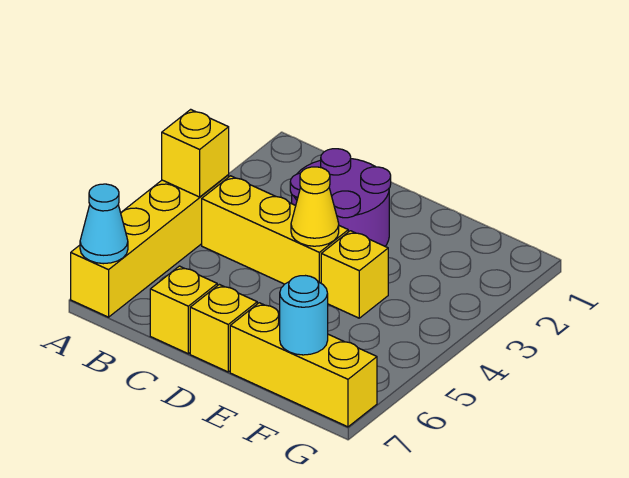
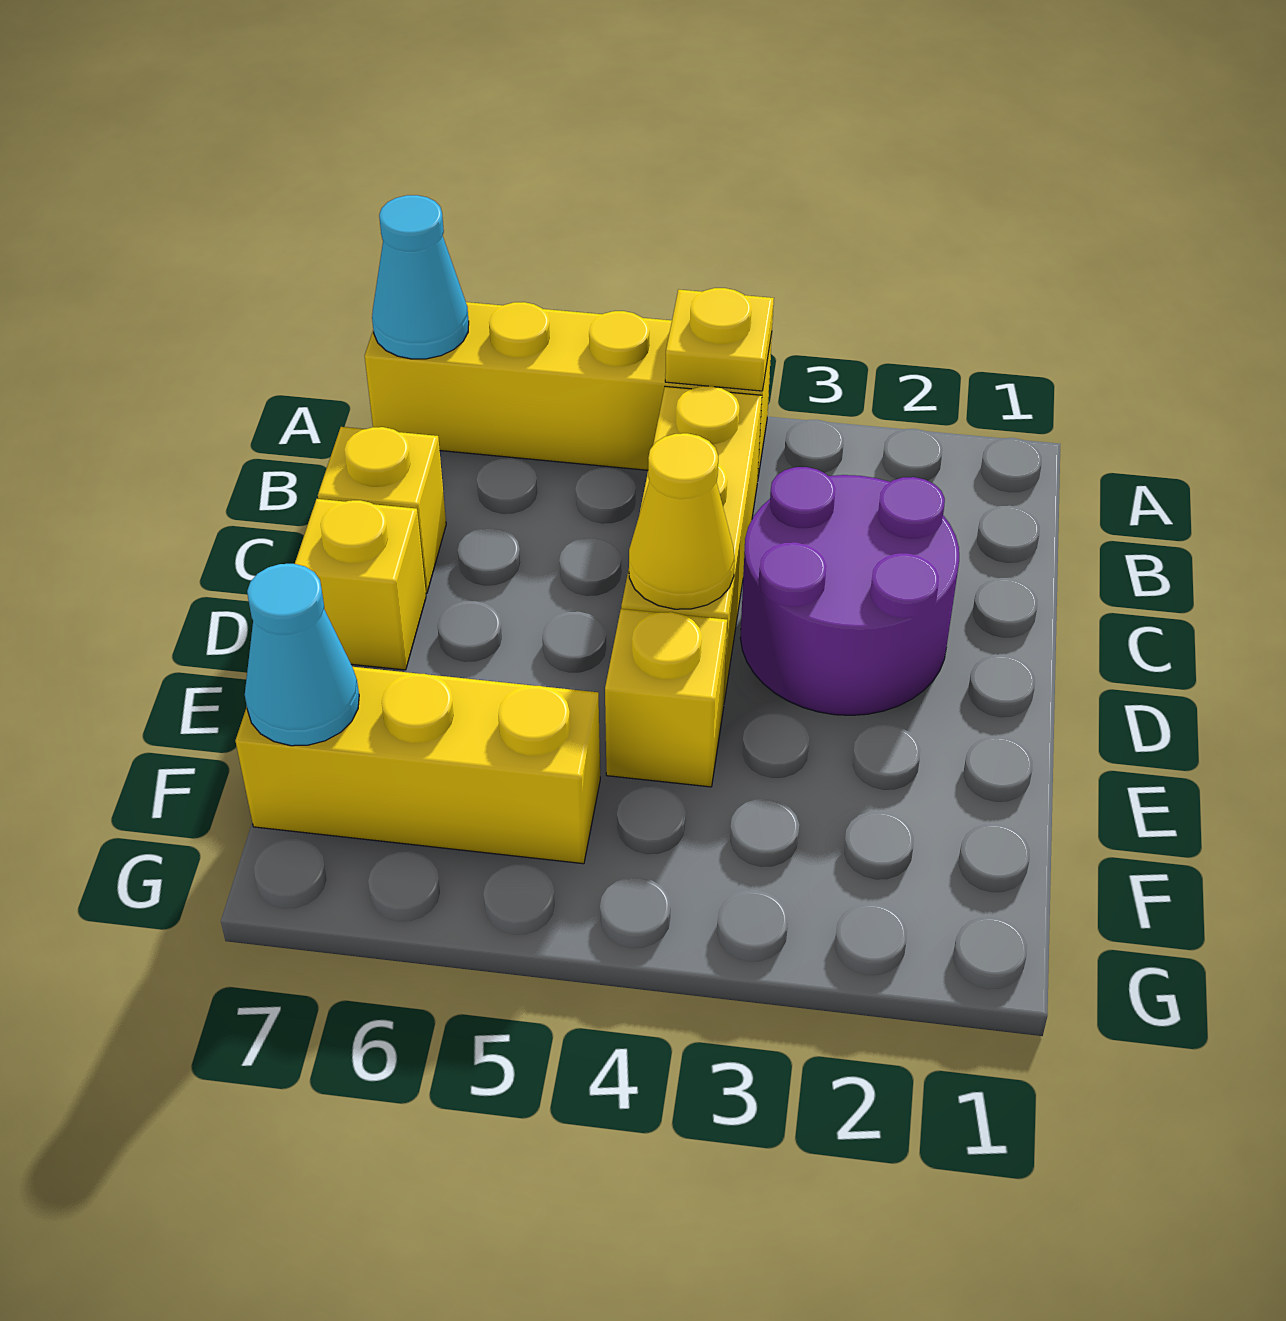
yellow 1x1 brick [162,109,229,197] -> yellow 1x1 plate [665,288,774,391]
yellow 1x3 brick [230,303,377,427] -> yellow 1x3 brick turned to [235,667,600,864]
cyan 1x1 round brick [280,276,328,355] -> cyan 1x1 cone [245,564,359,746]

